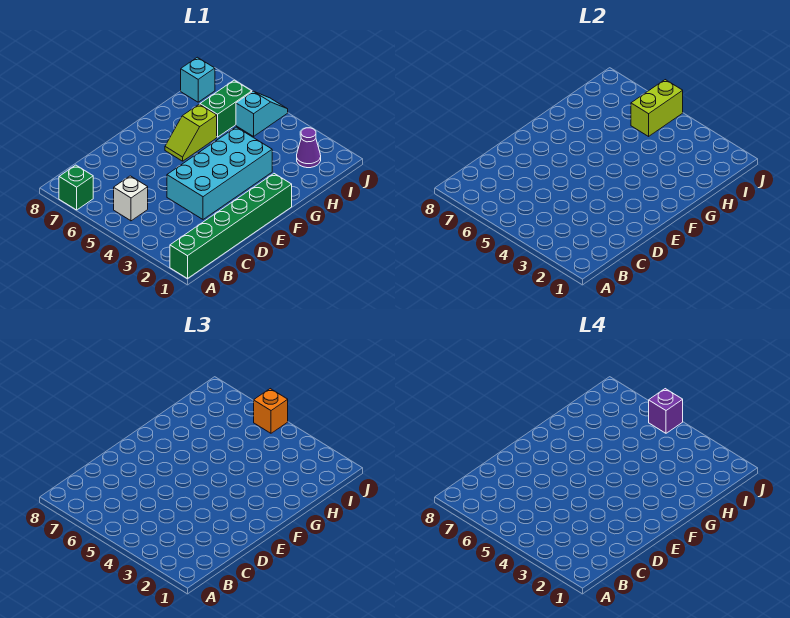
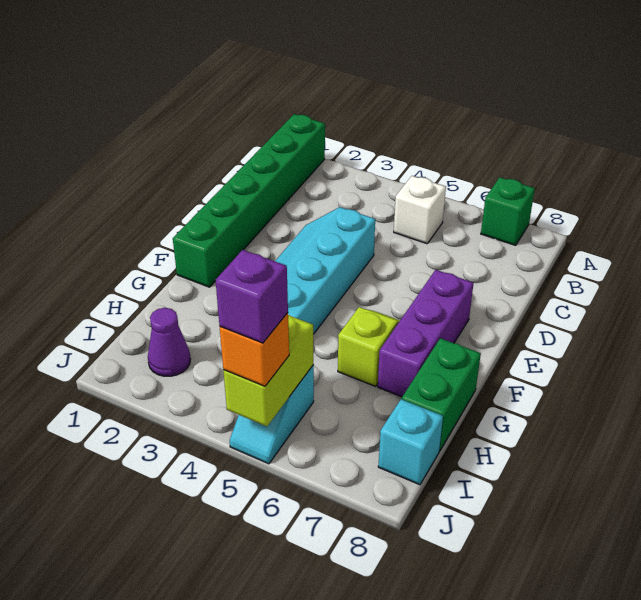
cyan 2x4 brick [167,127,272,219] -> cyan 2x4 slope [275,207,375,334]
none -> purple 1x3 brick [378,270,474,397]
green 1x2 brick [200,80,252,137] -> green 1x2 brick moved to [402,338,481,451]

